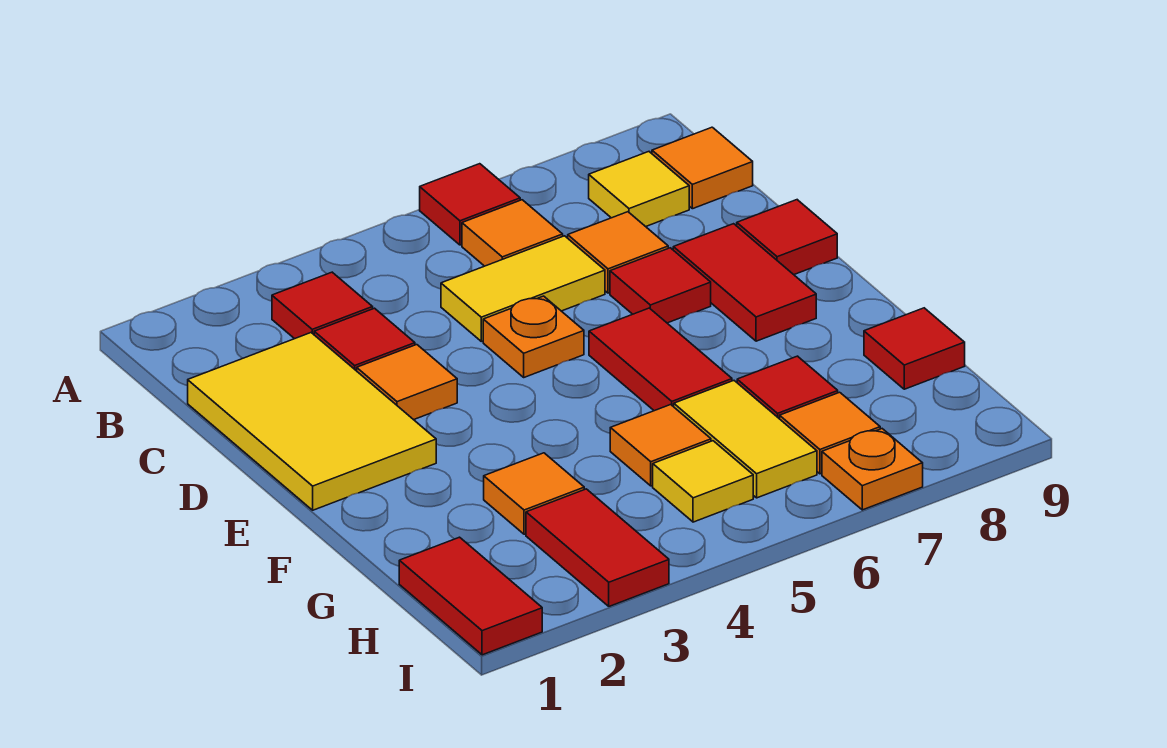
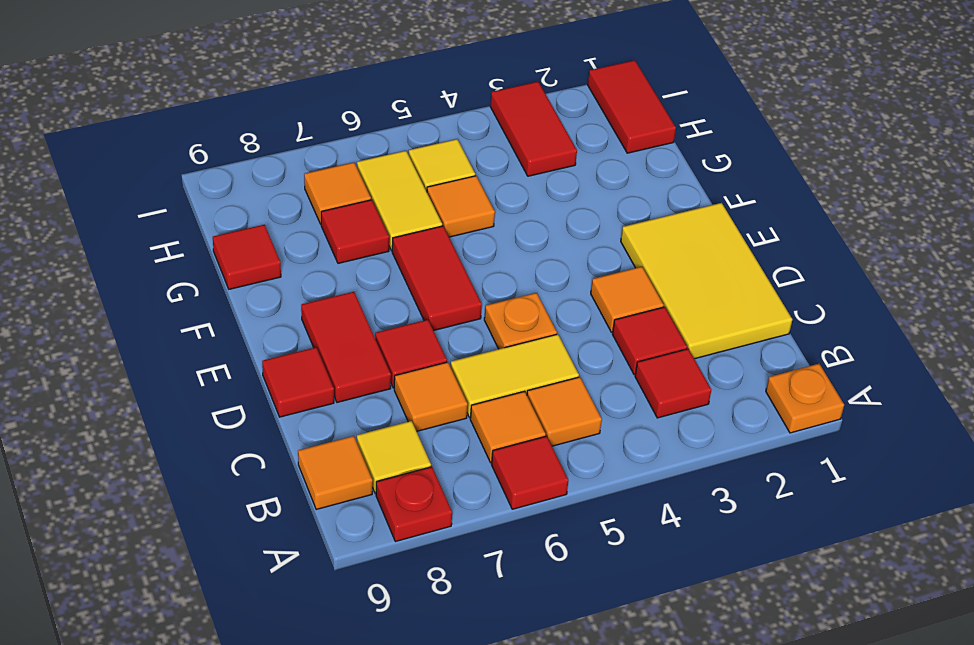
none -> red 1x1 plate [376,467,452,542]
orange 1x1 tile [484,453,584,534] -> orange 1x1 tile moved to [527,377,602,446]
orange 1x1 plate [822,429,923,510] -> orange 1x1 plate moved to [766,364,844,433]

